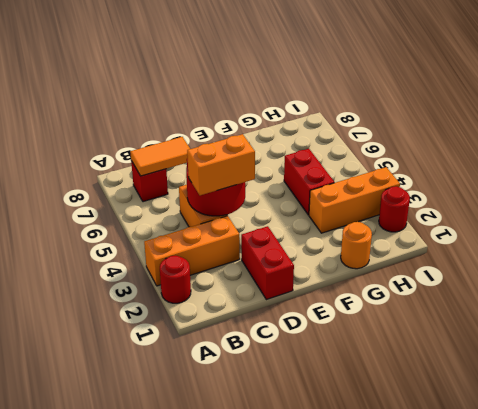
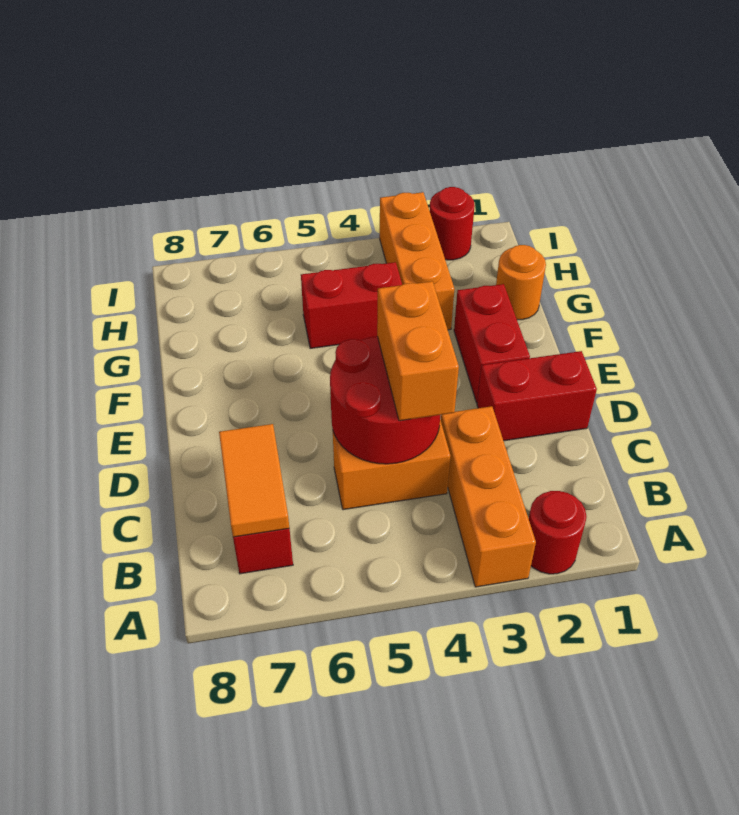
none -> red 1x2 brick [454,284,530,403]

